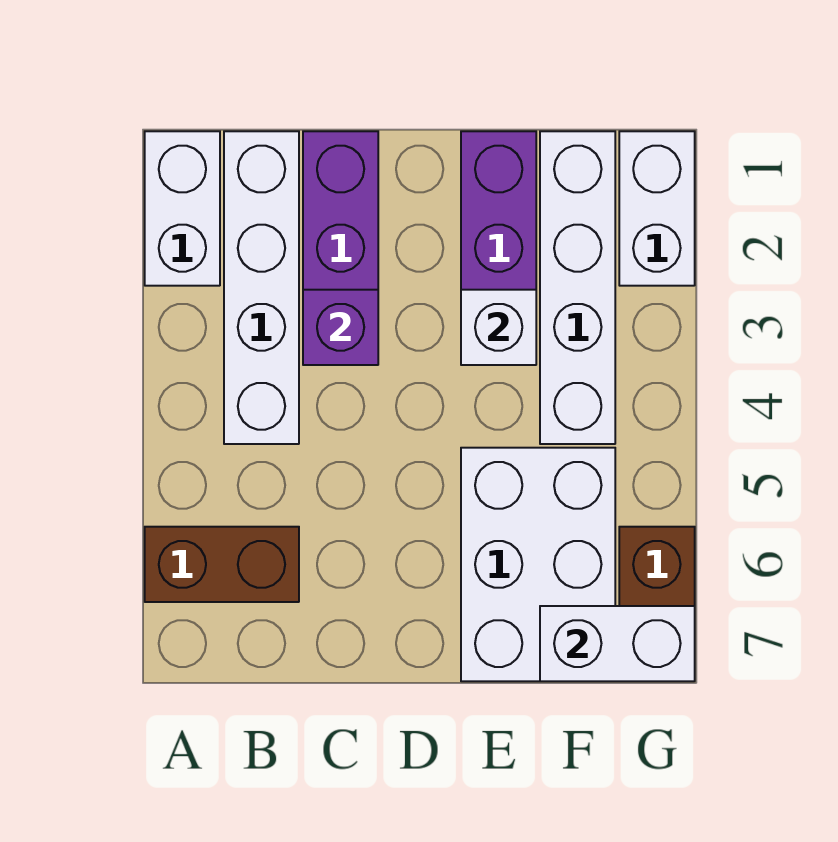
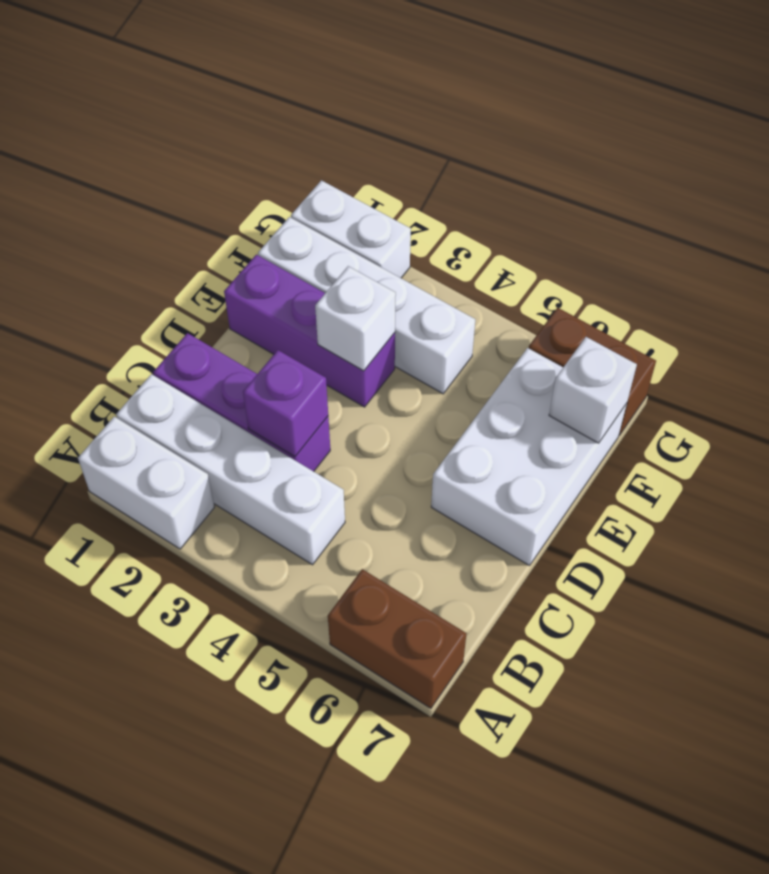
brown 1x2 brick [145,527,299,602] -> brown 1x2 brick turned to [328,569,466,708]
white 2x3 brick [461,448,615,681] -> white 2x3 brick turned to [431,348,627,566]
white 1x2 brick [540,606,695,681] -> white 1x1 brick [549,337,637,443]

